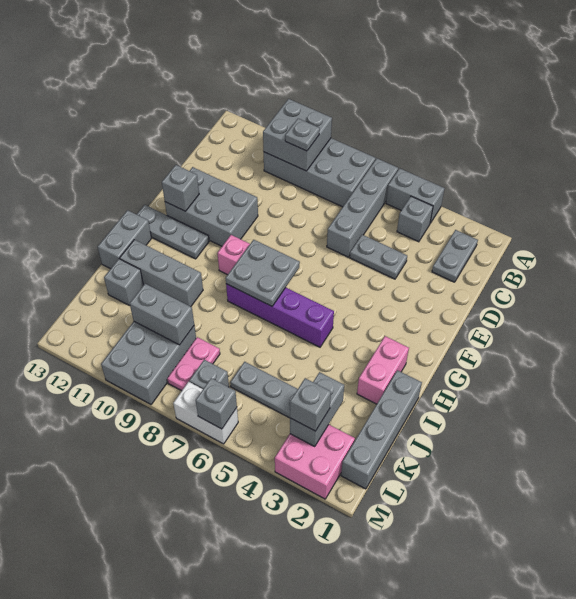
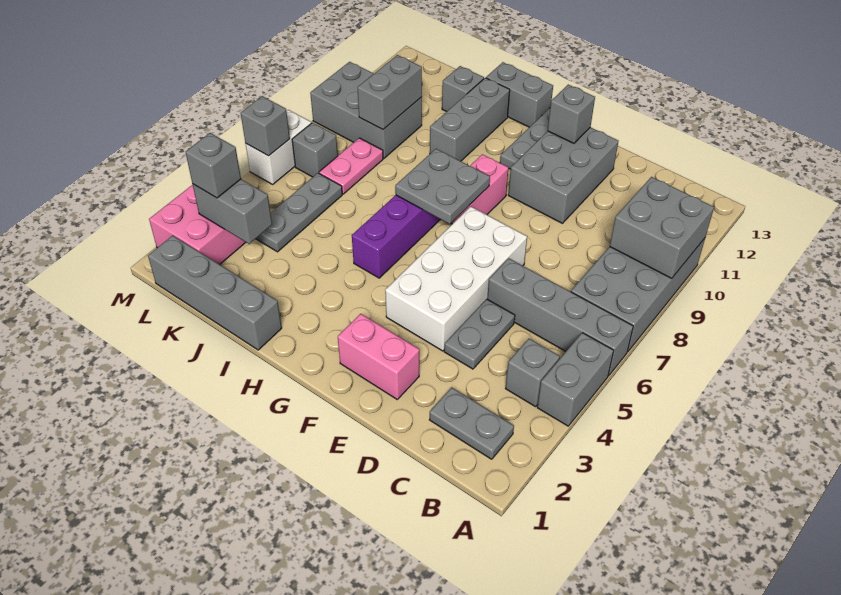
grey 1x1 plate [285,118,320,151] -> none
none -> white 2x4 brick [385,206,527,351]
pink 1x2 brick [357,336,409,404] -> pink 1x2 brick moved to [338,314,419,399]
pink 1x2 plate [167,337,220,391] -> pink 1x2 plate turned to [319,138,383,194]

